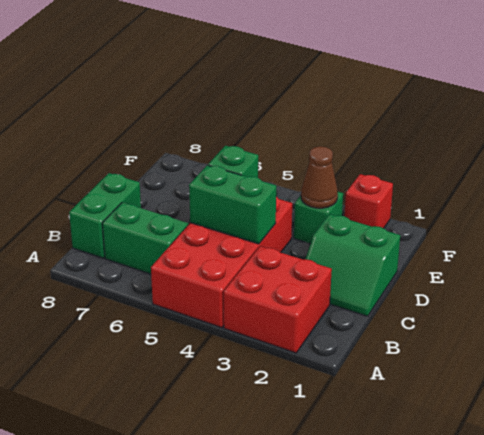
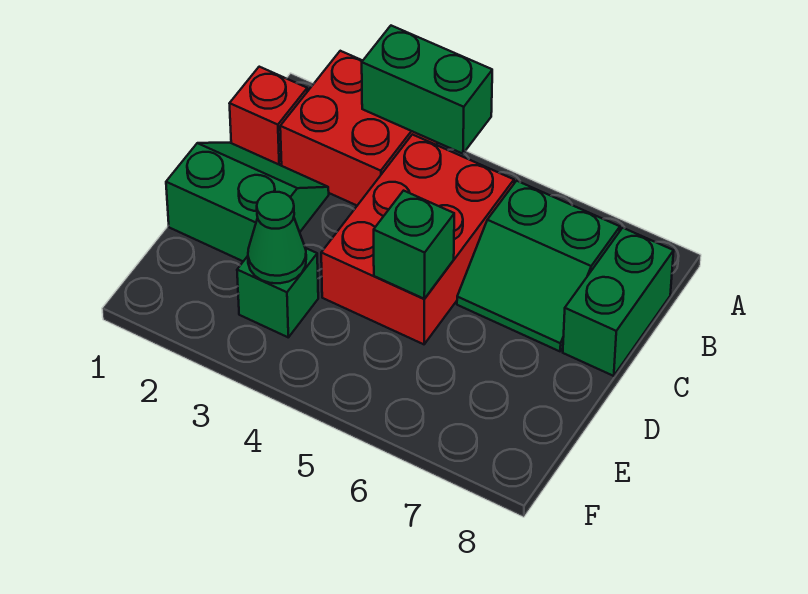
red 2x4 brick [151,197,292,328] -> red 2x3 brick [321,134,514,344]
green 1x2 brick [189,165,276,244] -> green 1x2 brick moved to [362,26,492,154]
brown 1x1 cone [301,146,338,208] -> green 1x1 cone [248,192,306,283]
red 1x1 brick [344,174,393,228] -> red 1x1 brick moved to [229,67,307,166]

